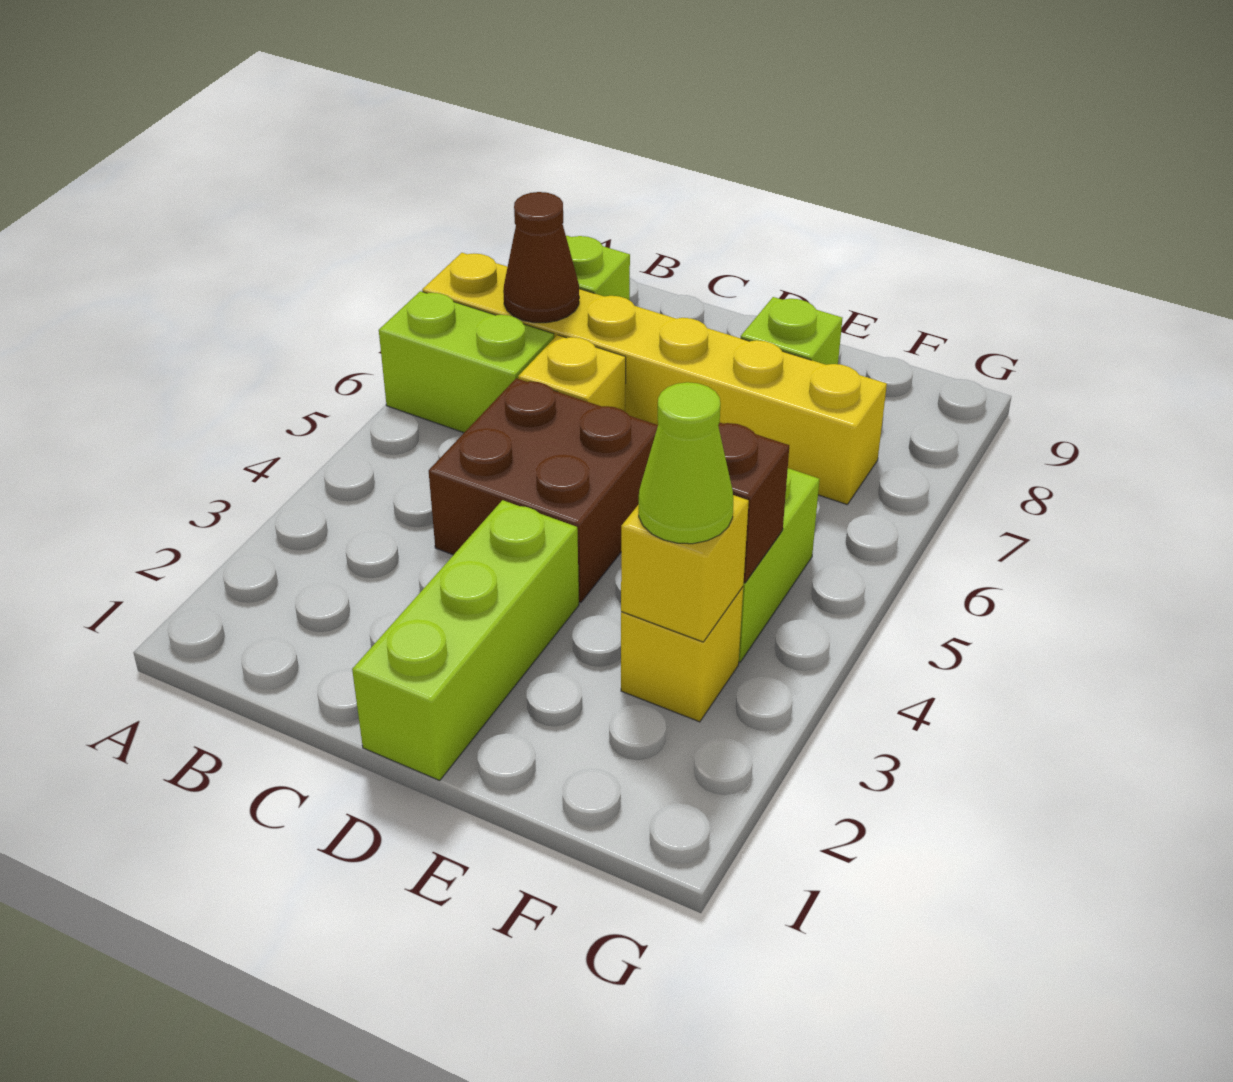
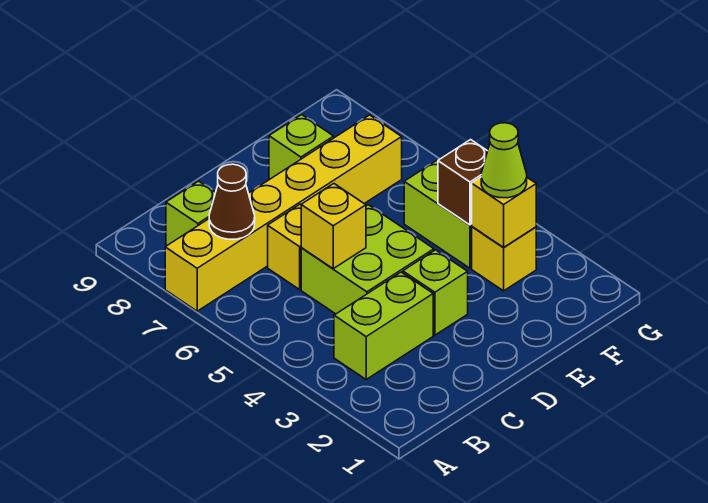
lime 1x2 brick [379,291,554,433] -> lime 1x2 brick moved to [334,272,433,379]
brown 2x2 brick [429,378,658,603] -> lime 2x2 brick [301,205,434,314]
none -> yellow 1x1 brick [301,184,366,269]
lime 1x3 brick [352,500,579,780] -> lime 1x1 brick [403,250,468,335]

